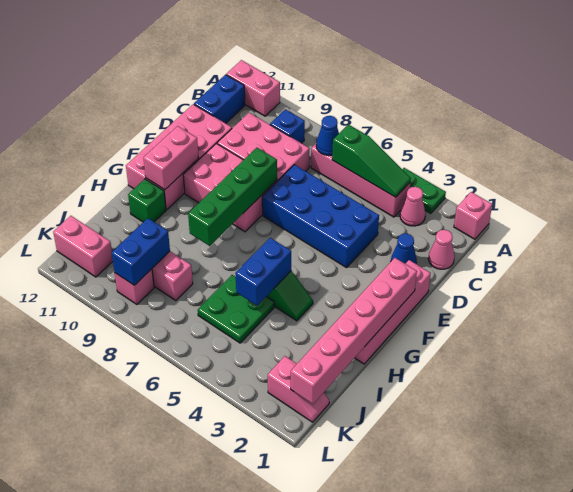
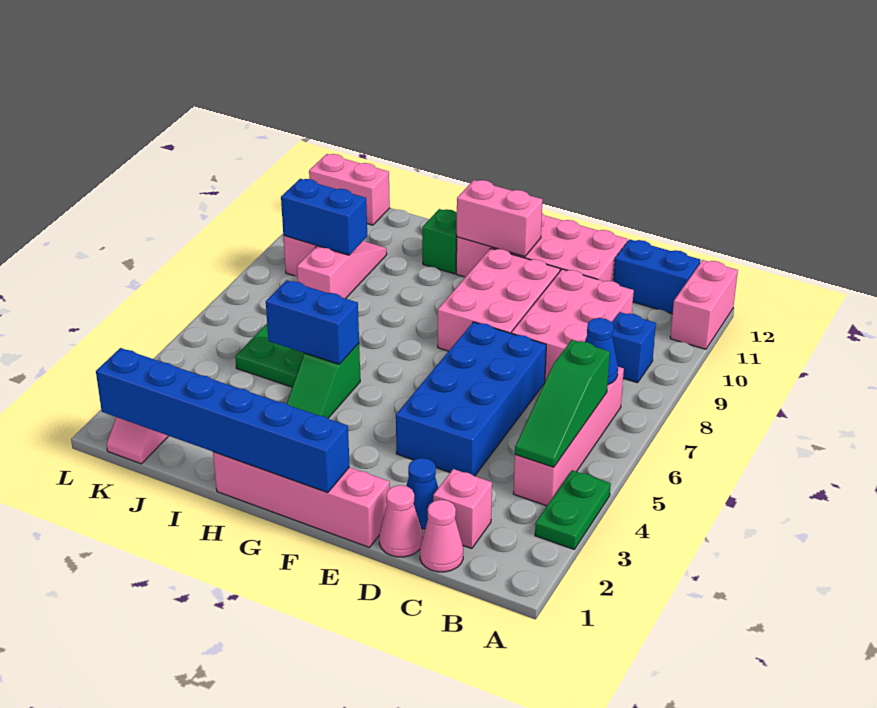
pink 1x1 brick [454,192,492,239] -> pink 1x1 brick moved to [433,469,492,549]
pink 1x1 cone [400,187,426,226] -> pink 1x1 cone moved to [379,485,423,557]
green 1x4 brick [188,148,277,246] -> none
pink 1x6 brick [291,258,417,404] -> blue 1x6 brick [96,348,350,493]
pink 1x2 brick [53,216,113,277] -> pink 1x2 brick turned to [309,154,390,225]

